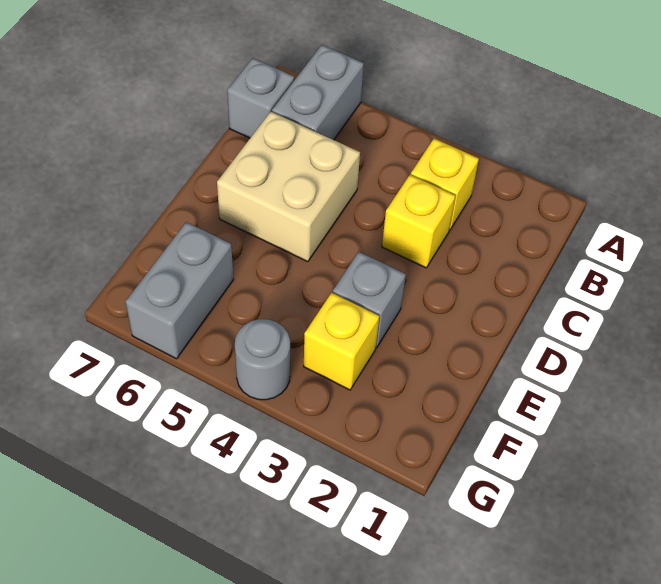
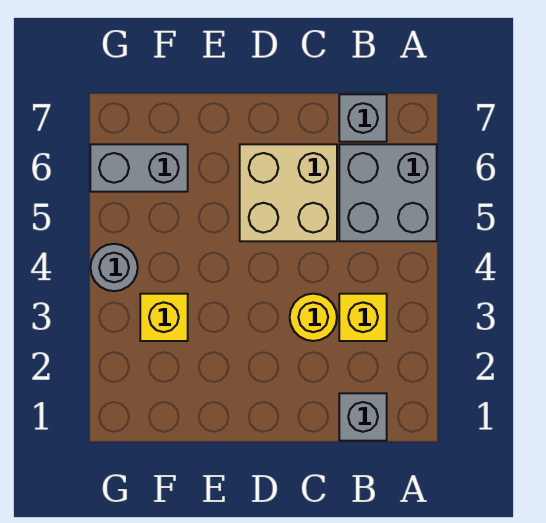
grey 1x2 brick [272,45,364,140] -> grey 2x2 brick [339,144,437,241]
yellow 1x1 brick [382,175,455,268] -> yellow 1x1 round brick [290,294,337,341]
grey 1x1 brick [333,252,406,348] -> grey 1x1 brick moved to [339,393,387,441]

